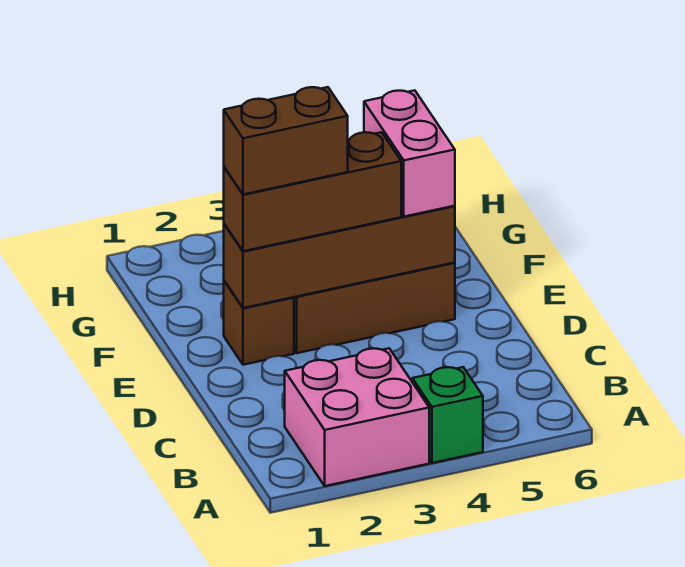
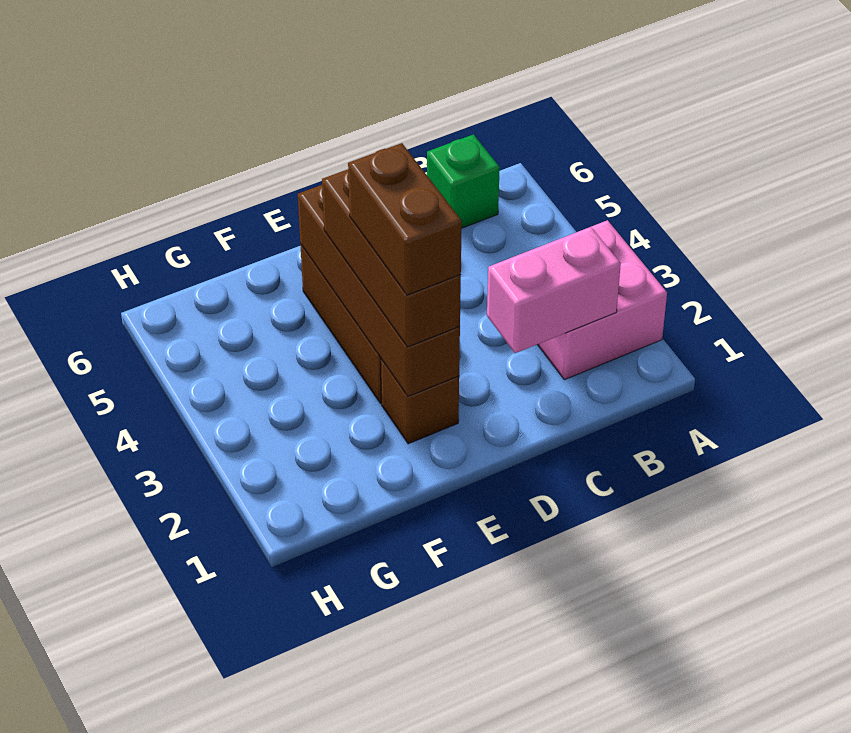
green 1x1 brick [412,367,483,463] -> green 1x1 brick moved to [427,134,500,228]
pink 1x2 brick [364,90,455,217] -> pink 1x2 brick moved to [487,227,621,353]

